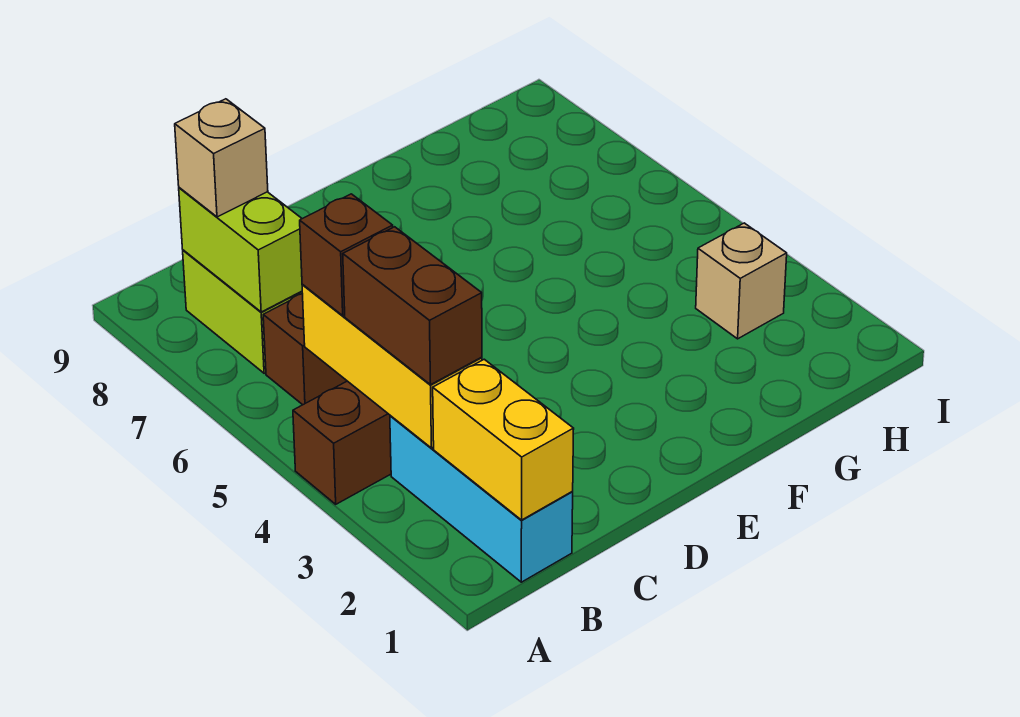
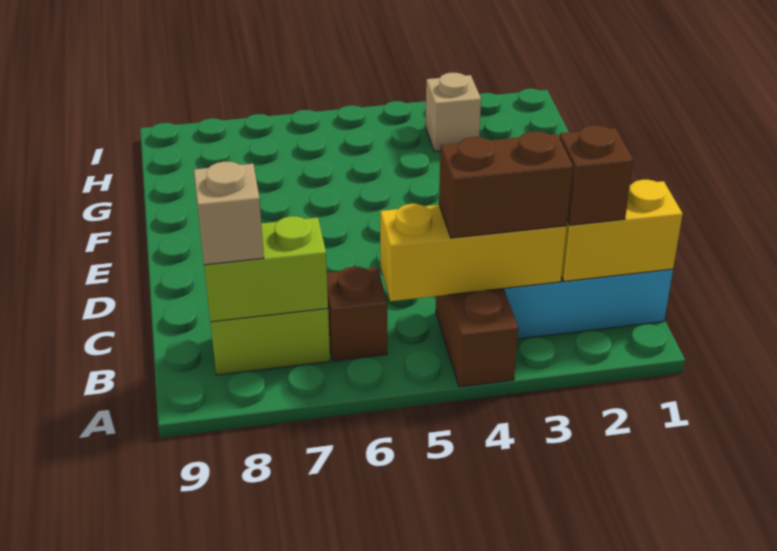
brown 1x1 brick [300,194,393,316] -> brown 1x1 brick moved to [559,125,633,225]

